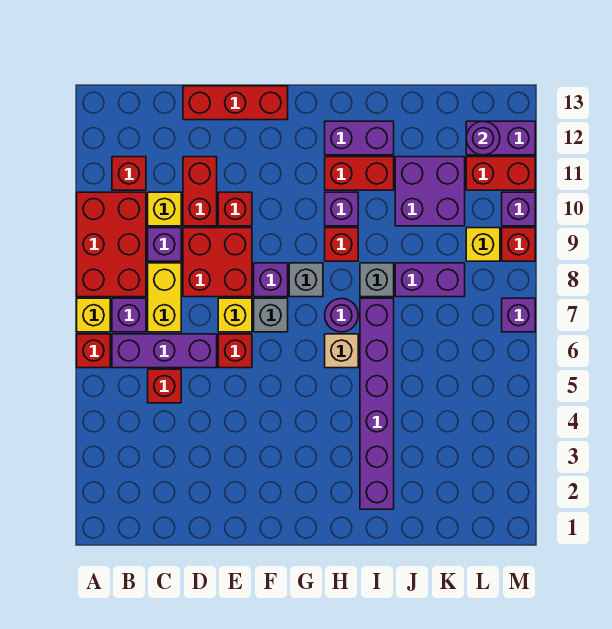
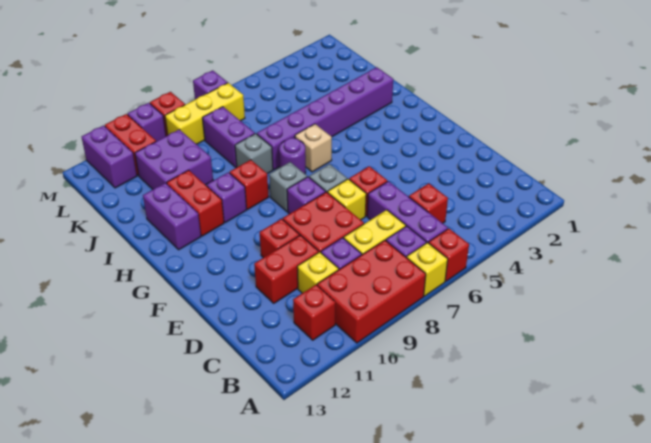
red 1x3 brick [183,86,288,120] -> none
yellow 1x1 brick [466,228,500,261] -> yellow 1x3 brick [165,83,245,144]
purple 1x1 round brick [466,121,500,155] -> none

